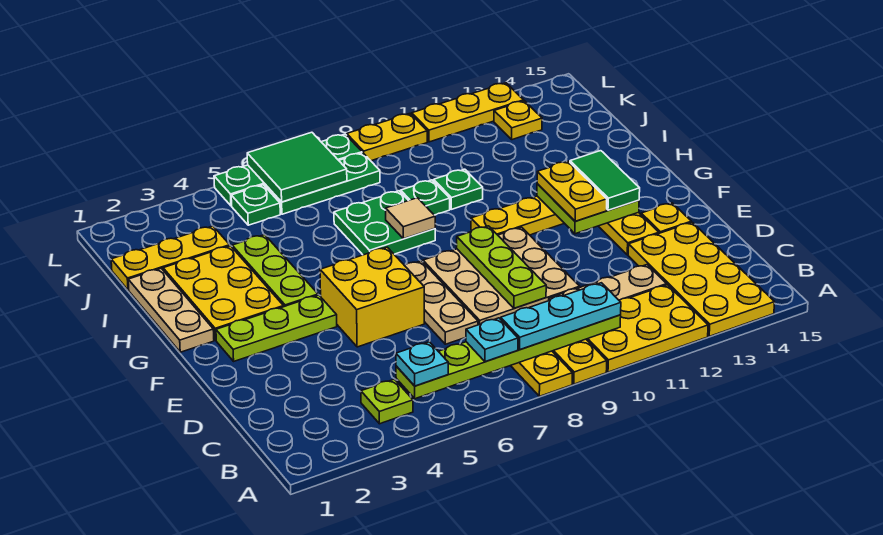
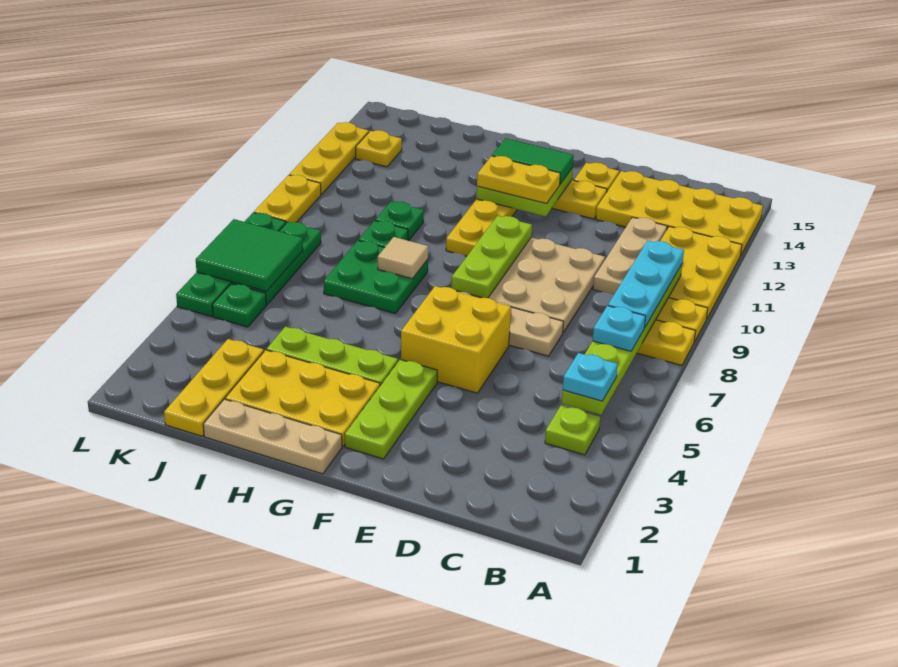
lime 1x3 plate [457,226,546,308] -> lime 1x3 plate turned to [452,216,532,298]

